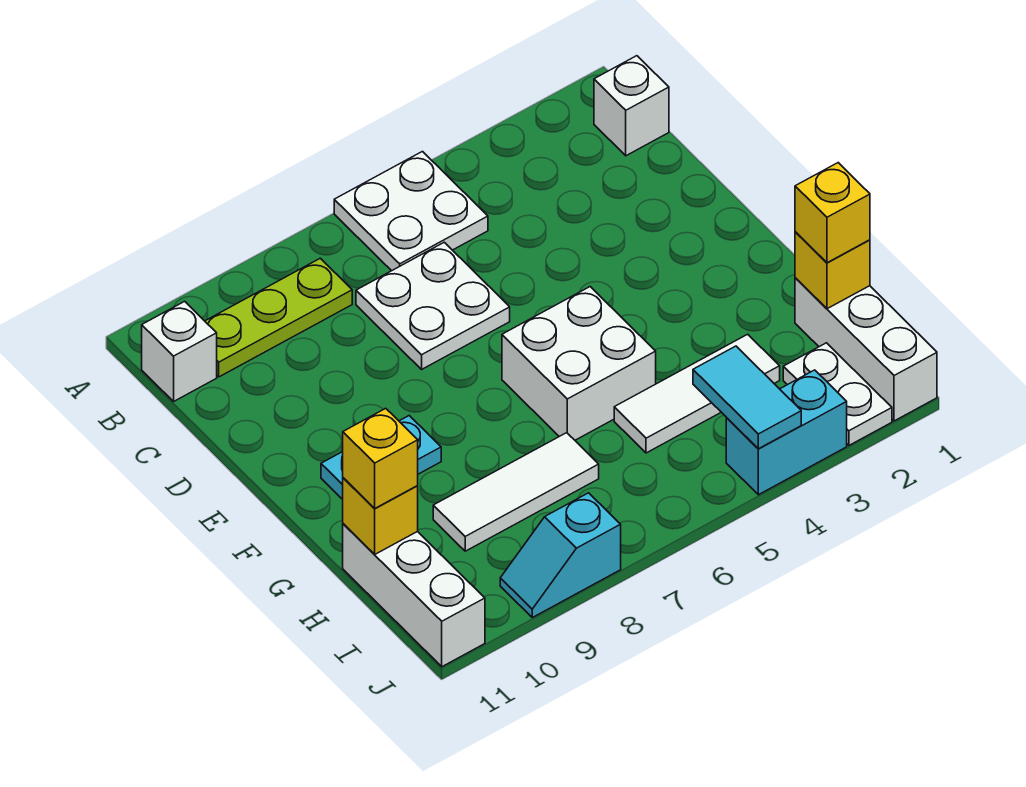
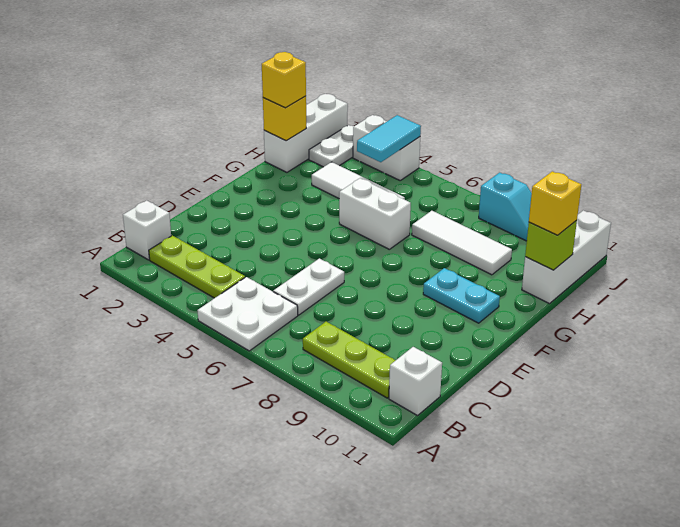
none -> lime 1x3 plate [149,236,245,298]
white 2x2 plate [356,242,510,369] -> white 1x2 plate [273,258,344,315]
white 2x2 brick [502,287,656,440] -> white 1x2 brick [339,178,411,249]
yellow 1x1 brick [343,478,418,554] -> lime 1x1 brick [525,220,577,270]
cyan 1x2 brick [726,370,847,495] -> white 1x2 brick [353,115,420,180]

